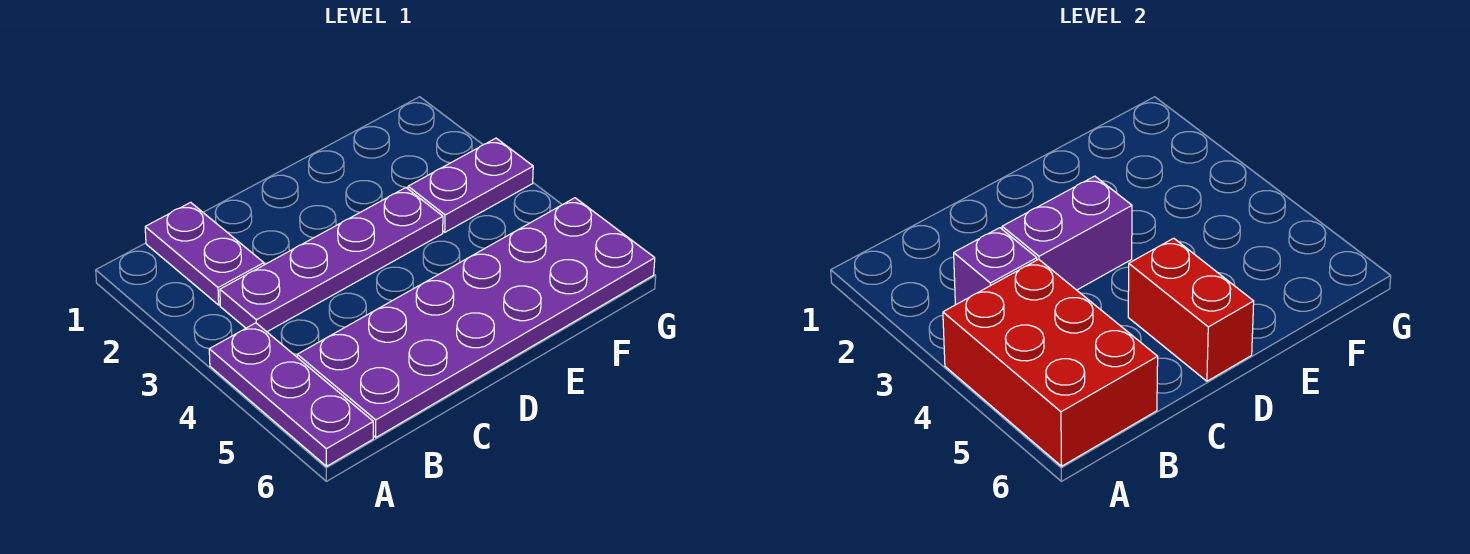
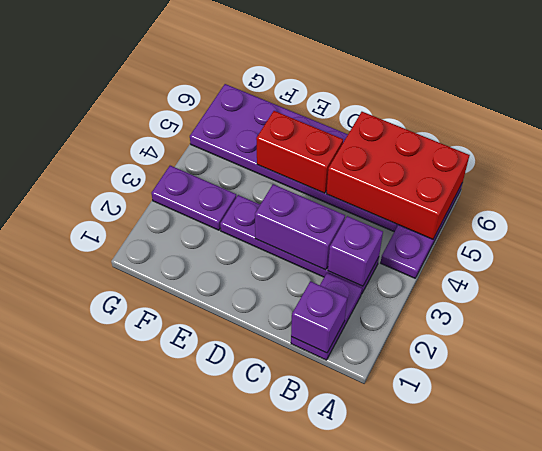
red 2x3 brick [943,259,1158,466] -> red 2x3 brick turned to [326,112,470,239]
none -> purple 1x1 brick [291,281,347,353]
red 1x2 brick [1128,238,1254,381] -> red 1x2 brick turned to [256,111,343,193]

